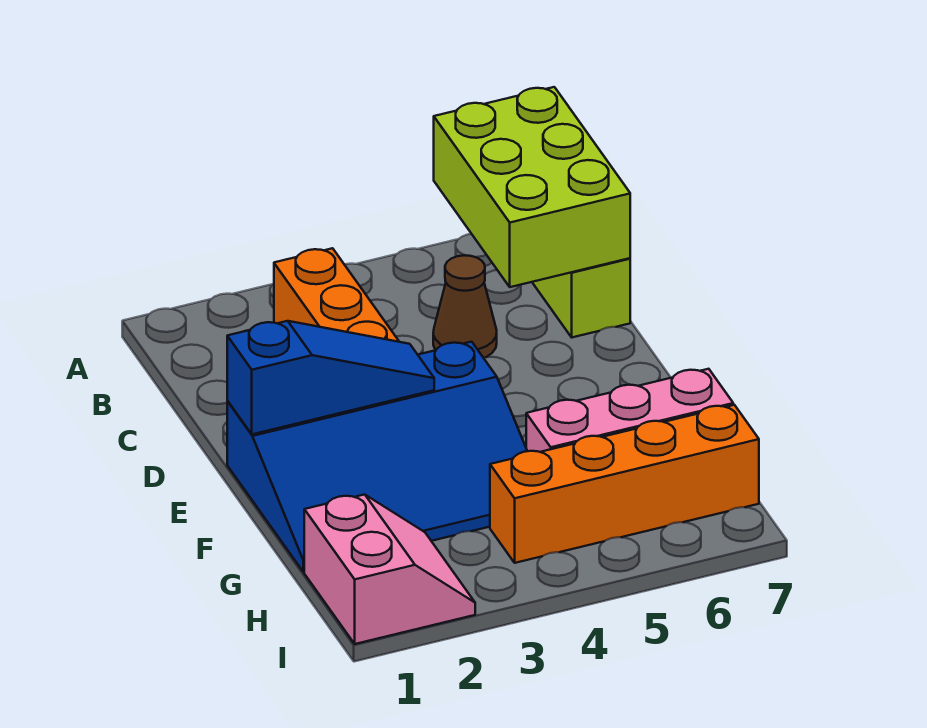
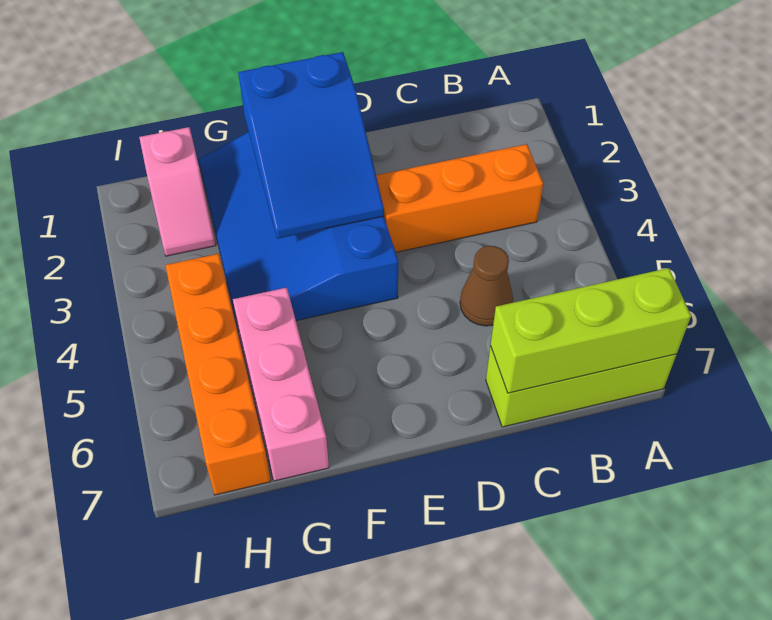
lime 2x3 brick [434,87,630,287] -> lime 1x3 brick [491,268,691,393]
blue 1x3 slope [227,321,434,434] -> blue 2x3 slope [238,52,384,239]
pink 2x2 slope [304,495,475,644] -> pink 1x2 slope [139,127,216,256]

